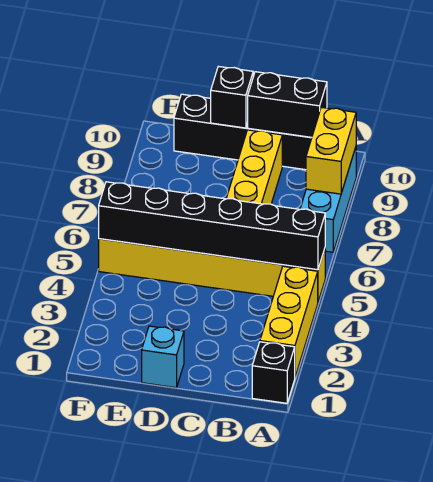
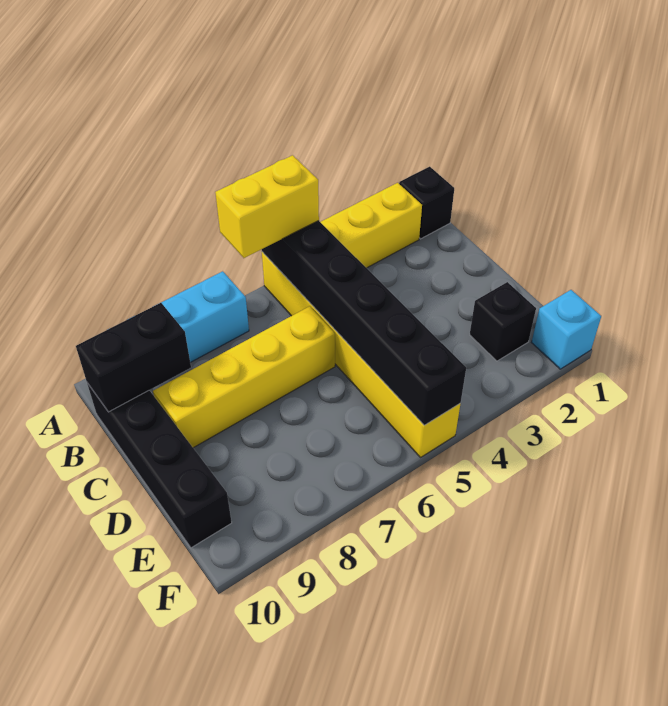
yellow 1x2 brick [306,107,356,194] -> yellow 1x2 brick moved to [215,155,319,258]
black 1x2 brick [248,72,327,137] -> black 1x2 brick turned to [76,303,191,412]
cyan 1x1 brick [142,326,184,388] -> cyan 1x1 brick moved to [532,290,601,369]
black 1x1 brick [211,66,253,128] -> black 1x1 brick moved to [470,282,536,361]

